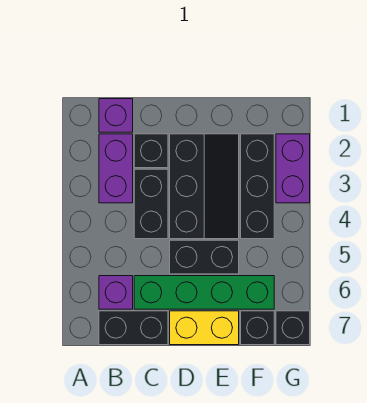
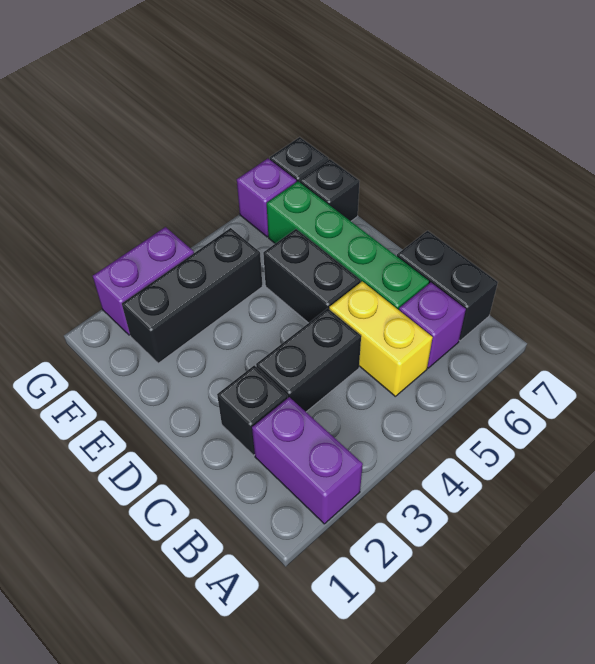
purple 1x1 brick [99,99,133,132] -> purple 1x1 brick moved to [237,159,297,237]
purple 1x2 brick [99,134,133,203] -> purple 1x2 brick turned to [252,397,363,524]
black 2x3 slope [170,134,239,239] -> none
yellow 1x2 brick [170,311,239,345] -> yellow 1x2 brick moved to [329,281,433,396]

